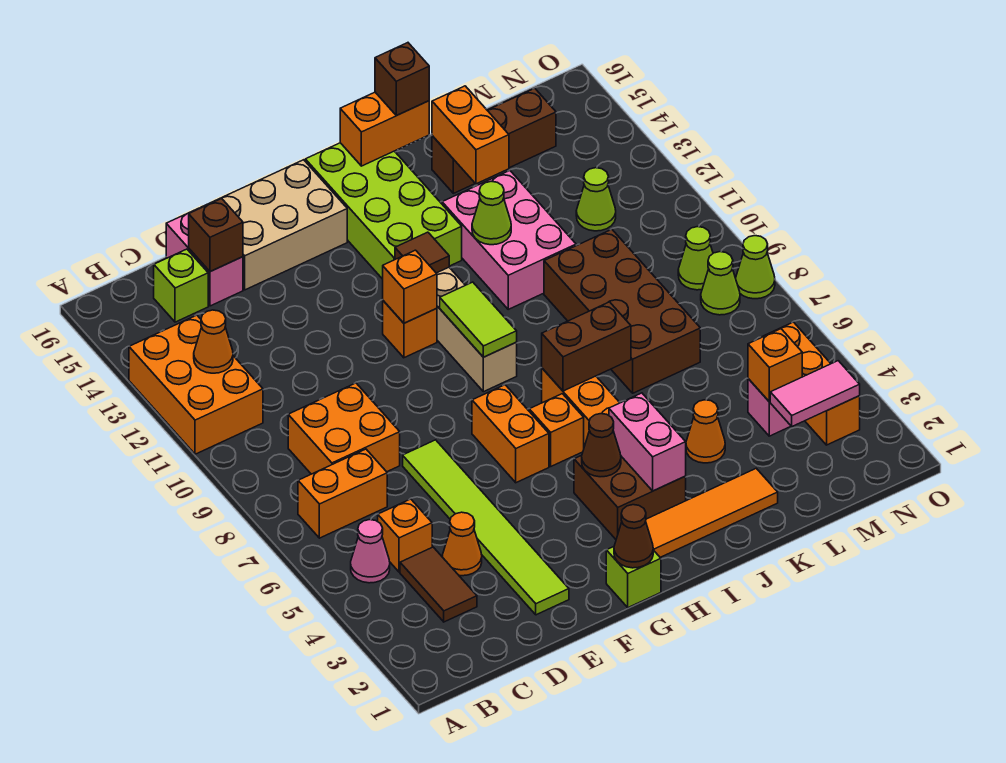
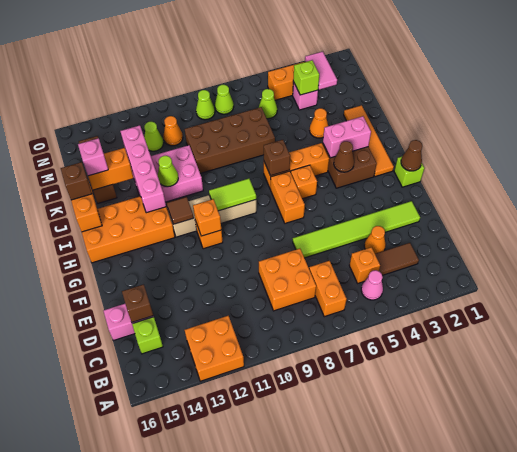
orange 2x3 brick [129,315,263,454] -> orange 2x2 brick [185,316,244,381]
orange 1x1 cone [194,310,233,373] -> orange 1x1 cone moved to [163,116,183,146]
tan 2x3 brick [201,160,347,290] -> none
orange 1x2 brick [472,385,549,483] -> orange 1x2 brick turned to [271,171,305,223]
lime 2x4 brick [305,143,462,279] -> orange 2x4 brick [82,196,175,263]
brown 1x2 brick [542,302,631,391] -> brown 1x1 brick [264,140,290,176]
none -> pink 1x4 brick [120,125,166,213]
none -> pink 1x1 brick [78,138,108,176]
orange 1x1 brick [748,329,802,402] -> lime 1x1 brick [293,60,319,95]
lime 1x1 cone [736,236,775,299] -> lime 1x1 cone moved to [259,89,277,119]

